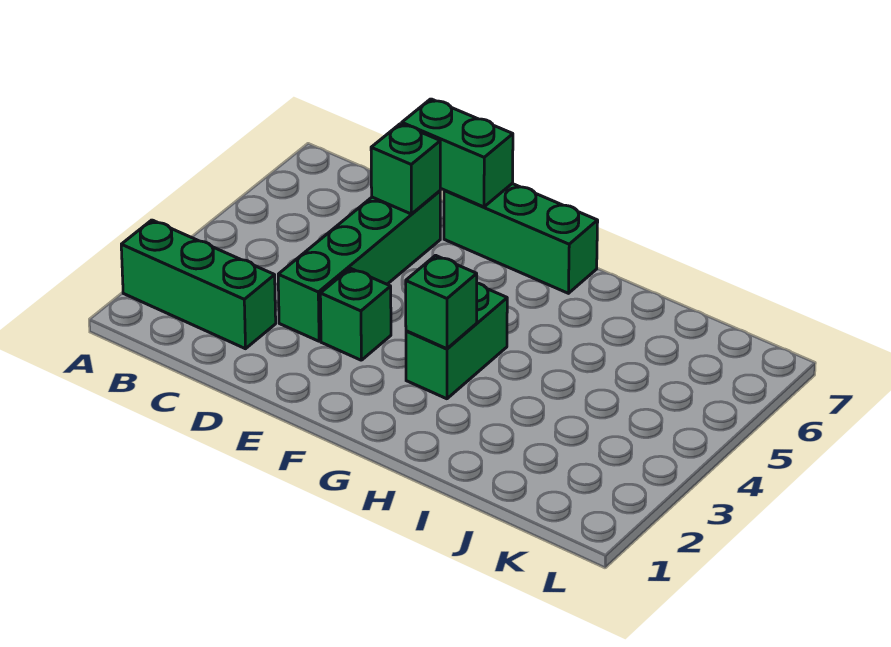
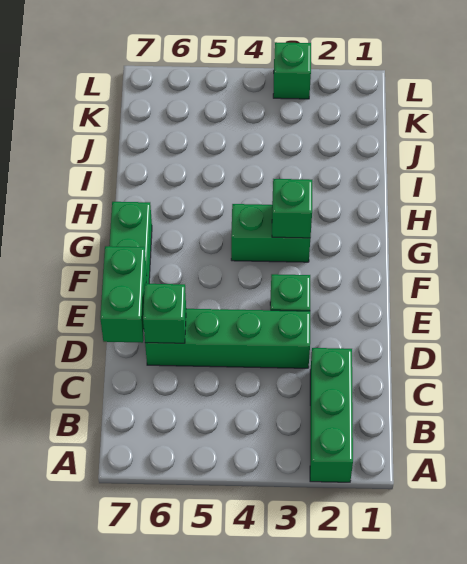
none -> green 1x1 brick [273,42,311,99]

